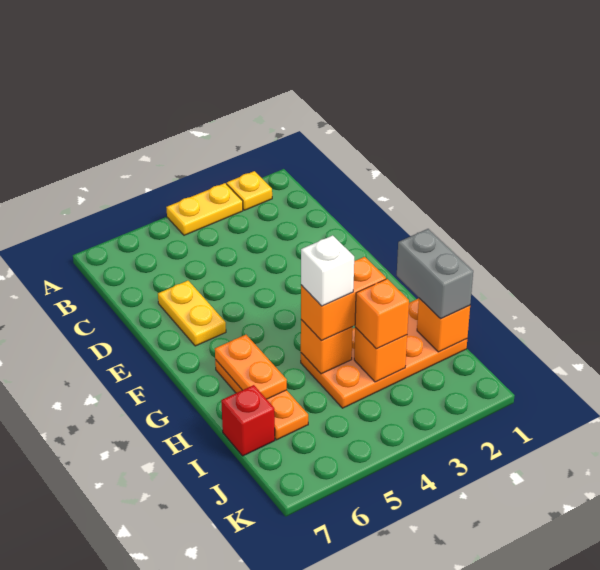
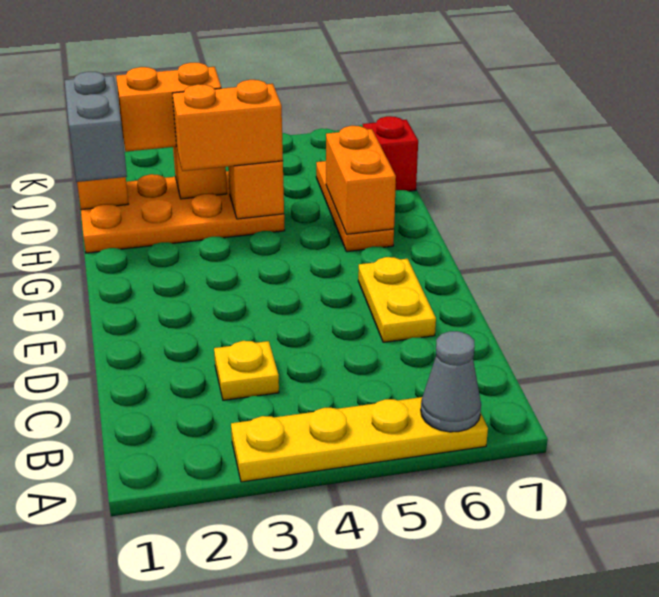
yellow 1x1 plate [227,171,272,210] -> yellow 1x1 plate moved to [214,341,279,400]
yellow 1x2 plate [166,183,243,235] -> yellow 1x4 plate [231,397,488,482]
none -> grey 1x1 cone [421,331,481,432]
orange 1x2 plate [215,335,287,399] -> orange 1x2 brick [326,126,396,234]
white 1x1 brick [301,235,354,306] -> none
orange 1x1 brick [355,279,409,349] -> orange 1x2 brick [116,63,221,152]

